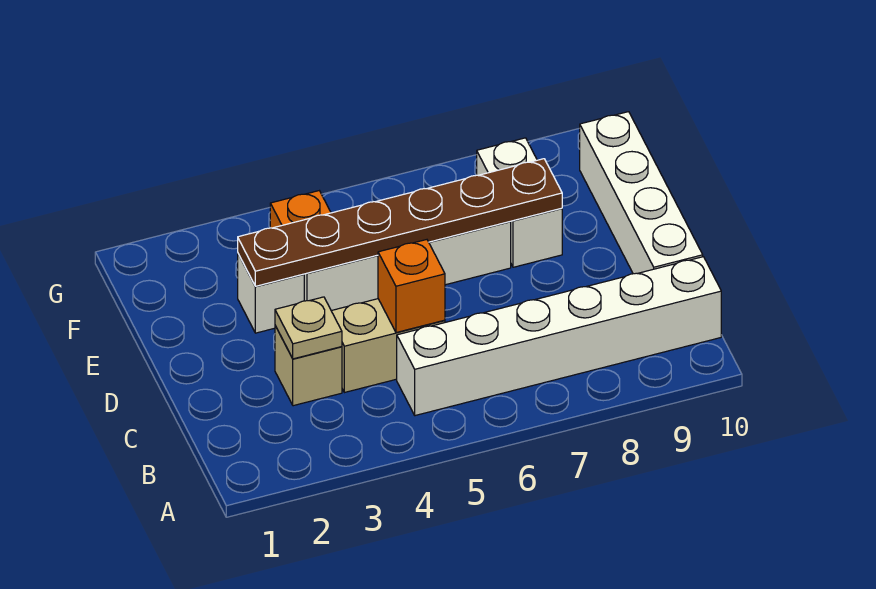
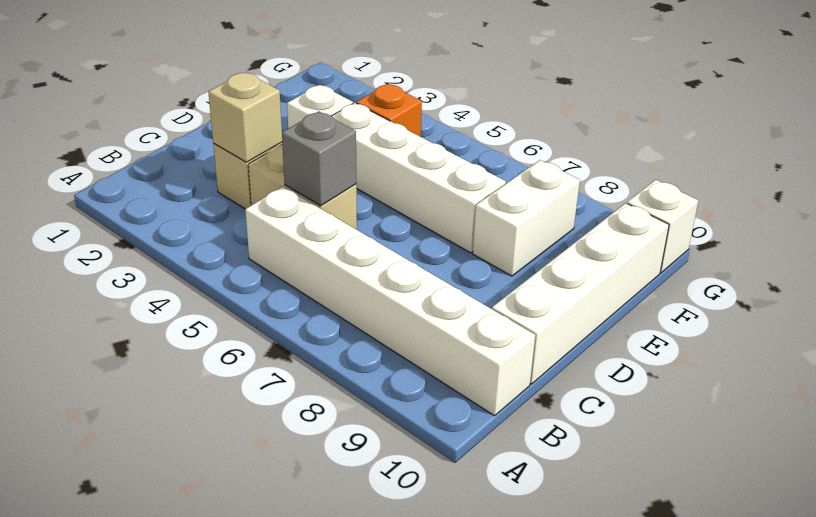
tan 1x1 plate [275,297,342,359] -> tan 1x1 brick [208,72,282,162]
orange 1x1 brick [378,240,445,333] -> grey 1x1 brick [282,111,356,206]
brown 1x6 plate [238,159,562,286] -> none
none -> white 1x1 brick [627,180,698,273]

